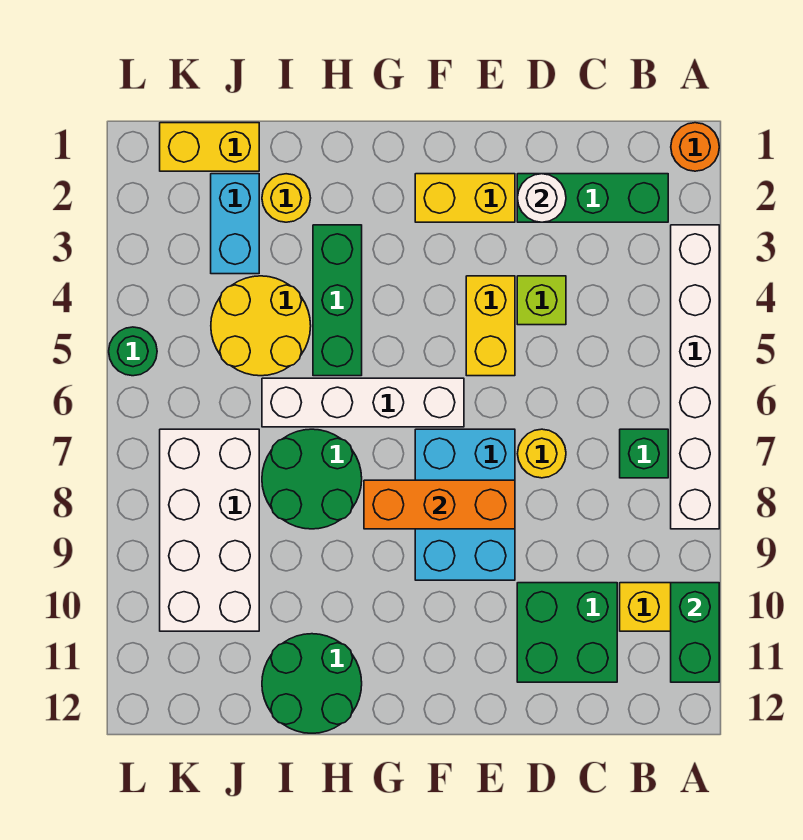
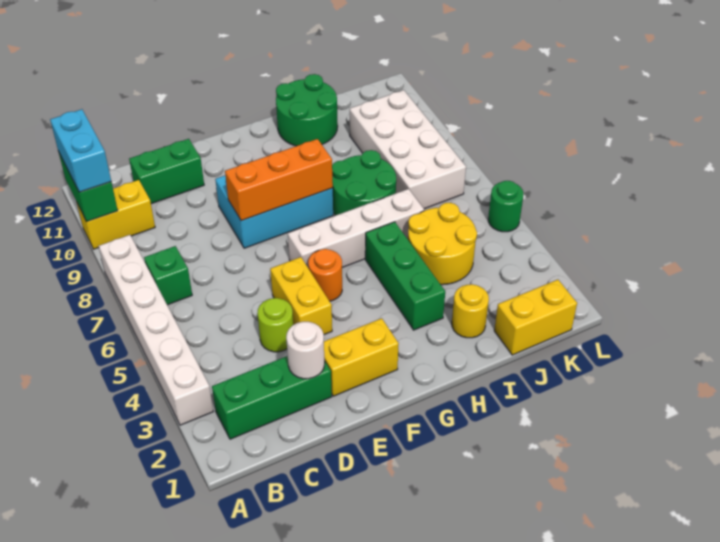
orange 1x1 round brick [671,123,719,171] -> orange 1x1 round brick moved to [308,249,342,301]
green 2x2 brick [517,583,617,682] -> green 1x2 brick [129,139,204,204]
lime 1x1 brick [517,276,566,325] -> lime 1x1 round brick [257,298,293,352]
yellow 1x1 round brick [517,429,566,478] -> none
cyan 2x3 brick [415,429,515,580] -> cyan 2x3 brick turned to [215,176,333,248]
cyan 1x2 brick [211,174,259,274] -> cyan 1x2 brick moved to [50,109,111,192]

